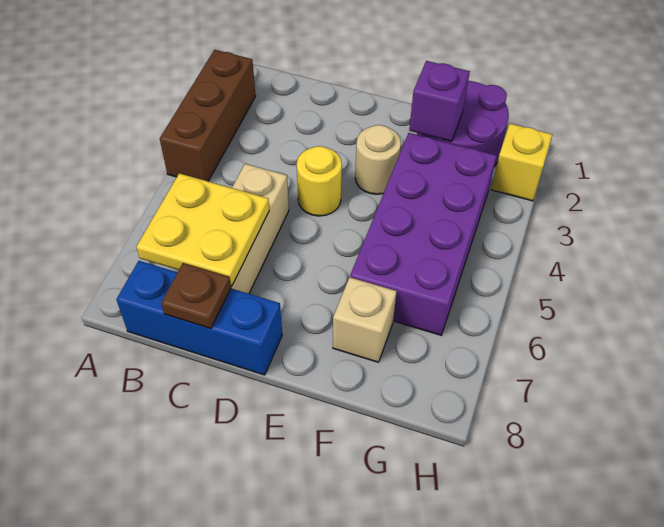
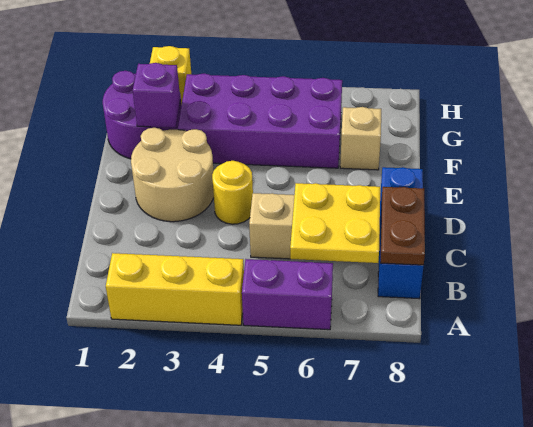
brown 1x3 brick [160,50,256,181] -> yellow 1x3 brick [106,253,244,325]
none -> purple 1x2 brick [242,259,333,330]
brown 1x1 plate [161,263,231,329] -> brown 1x2 plate [381,187,425,265]
tan 1x1 round brick [355,125,401,194] -> tan 2x2 round brick [131,128,214,222]

